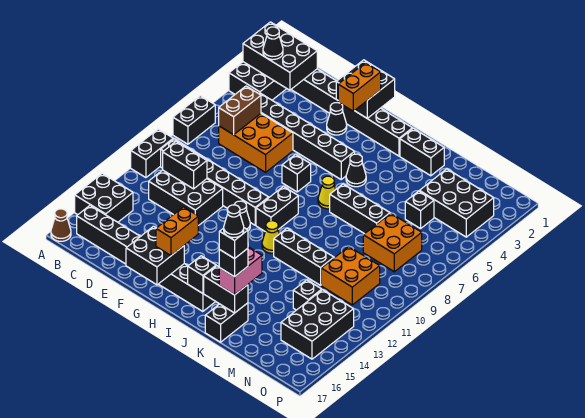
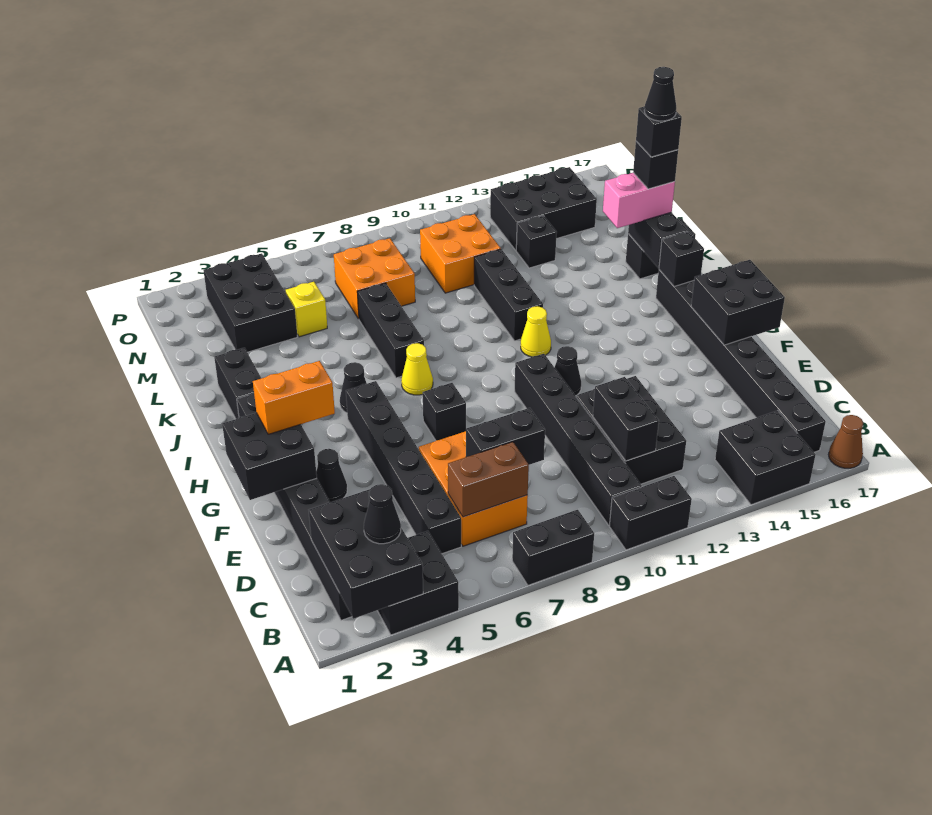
orange 1x2 brick [156,207,198,256] -> none
black 1x2 brick [256,186,298,231] -> black 1x2 brick moved to [466,408,545,465]
black 1x1 brick [405,191,434,229] -> yellow 1x1 brick [286,282,327,337]

